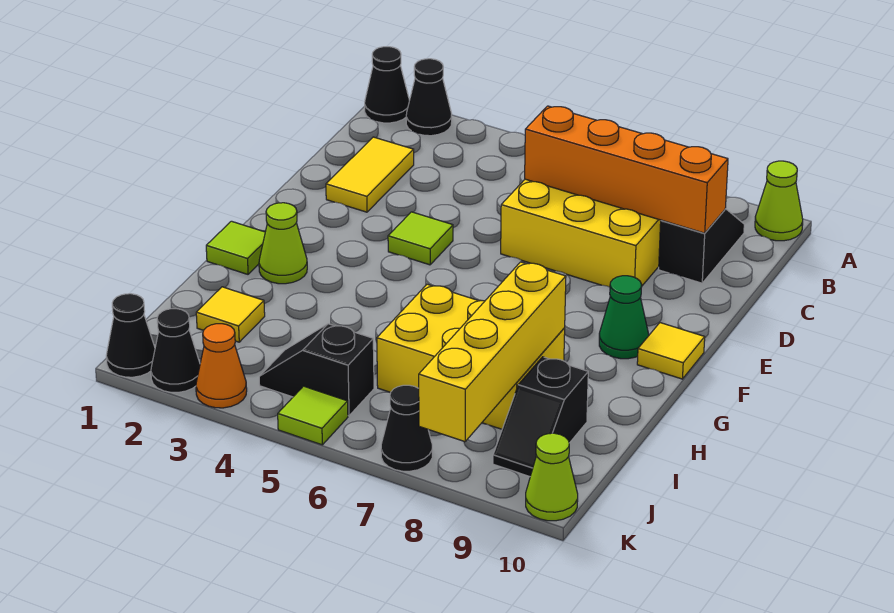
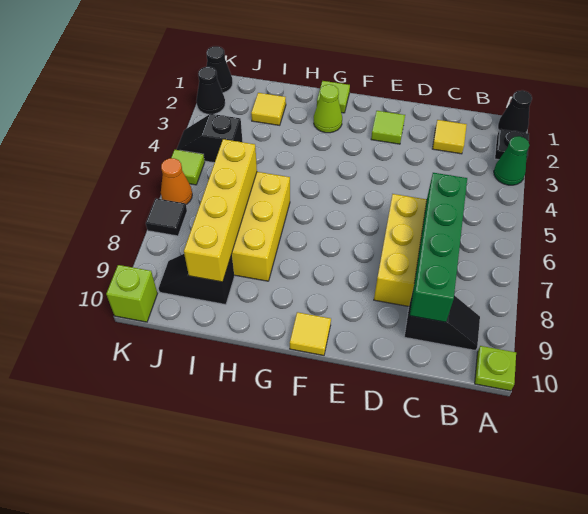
black 1x1 cone [406,59,452,136] -> black 1x1 plate [495,129,529,160]
lime 1x1 cone [755,161,803,241] -> lime 1x1 plate [475,346,516,391]
yellow 1x2 tile [326,137,414,212] -> yellow 1x1 tile [432,120,467,154]
orange 1x4 brick [525,106,728,233] -> green 1x4 brick [410,173,467,322]
lime 1x1 tile [388,212,453,265] -> lime 1x1 tile moved to [371,111,405,144]
green 1x1 cone [599,276,649,359] -> green 1x1 cone moved to [494,136,529,185]
yellow 1x4 brick [419,262,566,442] -> yellow 1x4 brick turned to [184,139,257,282]
black 1x2 slope [259,324,374,416] -> black 1x2 slope turned to [177,114,242,163]
orange 1x1 cone [196,324,247,408] -> orange 1x1 cone moved to [161,158,192,205]
black 1x1 cone [381,385,432,471] -> black 1x1 tile [146,198,187,236]
lime 1x1 cone [526,433,578,521] -> lime 1x1 brick [106,265,157,322]

